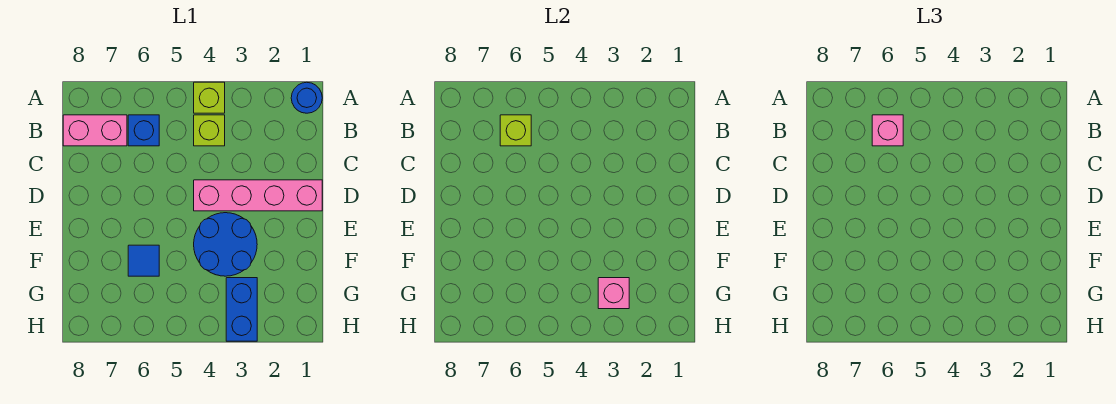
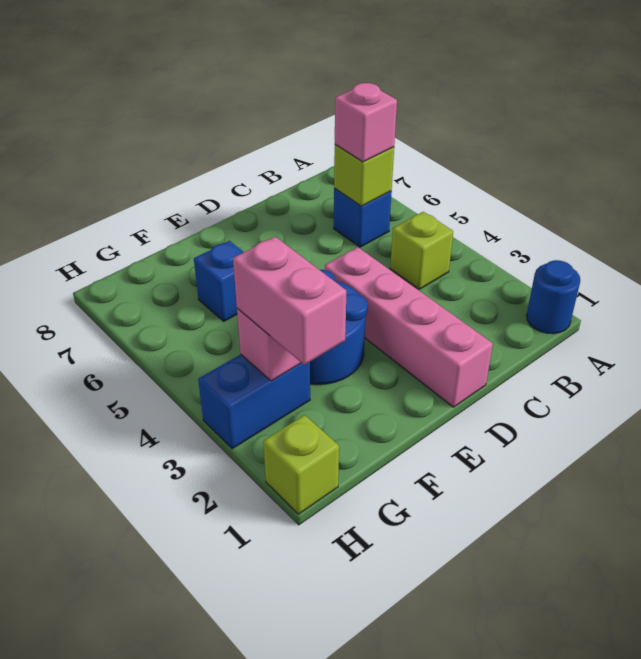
lime 1x1 brick [194,82,225,113] -> lime 1x1 brick moved to [263,415,339,514]
pink 1x2 brick [63,115,127,146] -> pink 1x2 brick moved to [233,237,346,365]
blue 1x1 tile [128,245,159,276] -> blue 1x1 brick [194,241,244,321]

